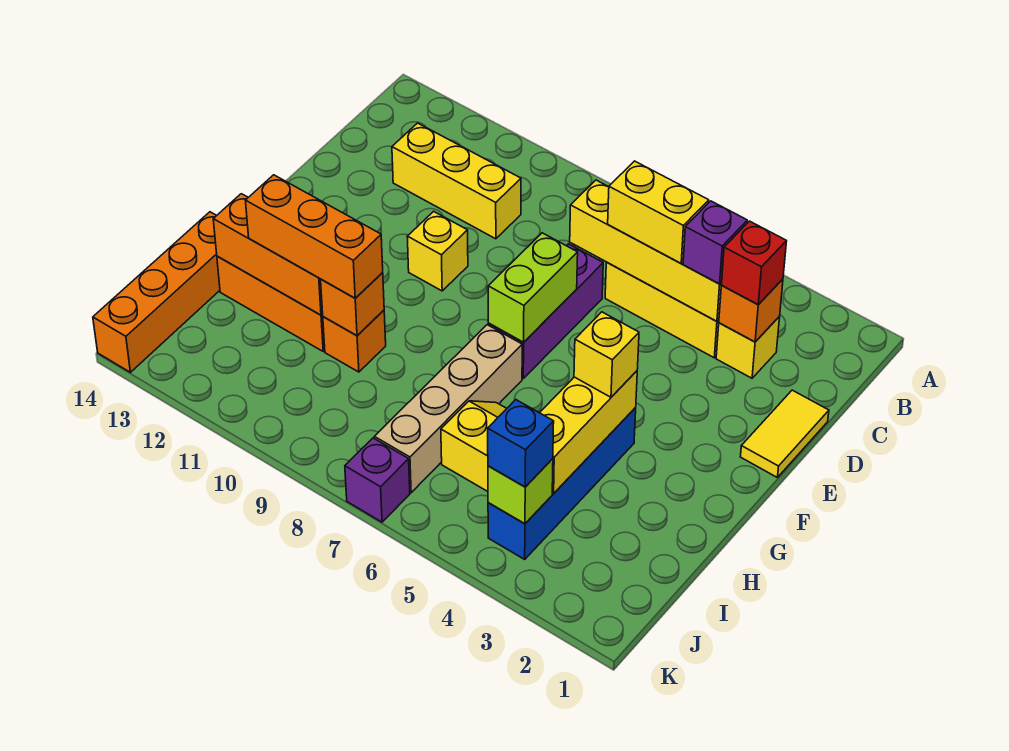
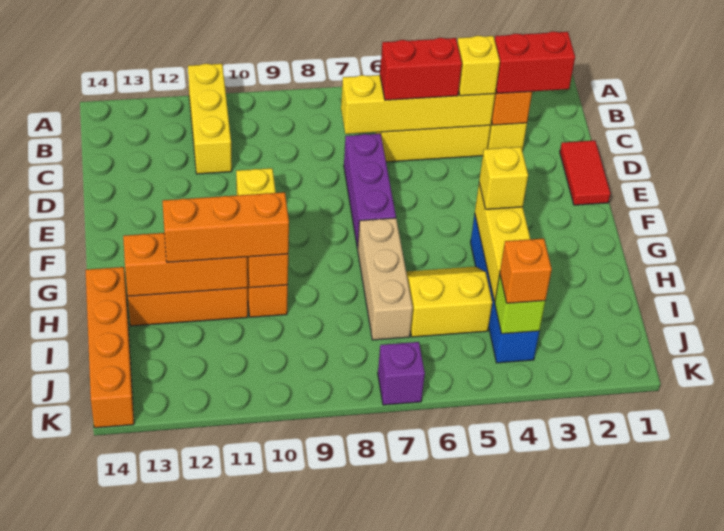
red 1x1 brick [721,221,787,305] -> red 1x2 brick [495,31,575,94]
purple 1x1 brick [683,201,747,284] -> yellow 1x1 brick [457,36,500,96]
yellow 1x2 brick [608,161,709,263] -> red 1x2 brick [380,38,462,100]
yellow 1x3 brick [392,123,521,239] -> yellow 1x3 brick turned to [188,64,232,174]
yellow 1x2 tile [741,390,829,477] -> red 1x2 tile [560,140,610,205]
lime 1x2 brick [488,233,578,342] -> none
tan 1x4 brick [374,325,522,493] -> tan 1x3 brick [358,218,413,340]
blue 1x1 brick [488,400,554,487] -> orange 1x1 brick [500,238,552,303]

